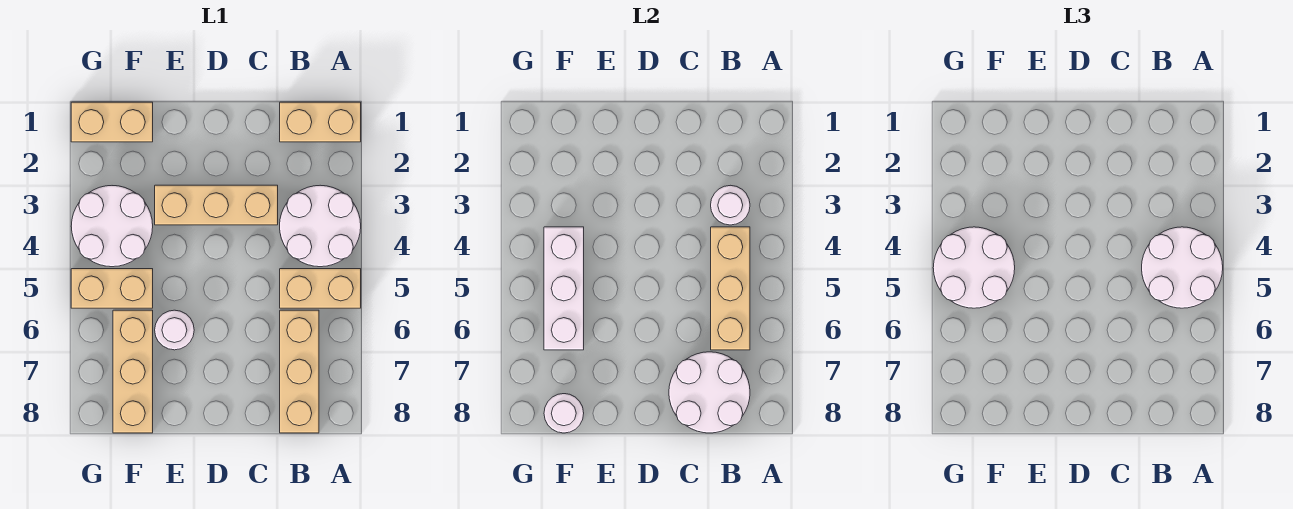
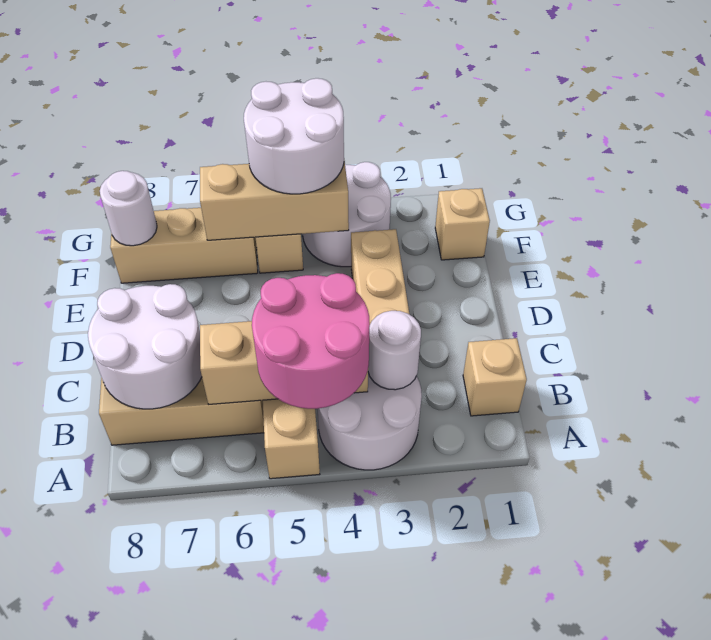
tan 1x2 brick [280,102,361,142] -> tan 1x1 brick [463,338,527,416]
white 2x2 round brick [1142,227,1223,308] -> pink 2x2 round brick [252,273,370,409]
white 1x1 round brick [155,310,194,350] -> none
tan 1x2 brick [71,102,153,142] -> tan 1x1 brick [435,188,490,260]
white 1x3 brick [544,227,584,350] -> tan 1x3 brick [200,161,349,240]

